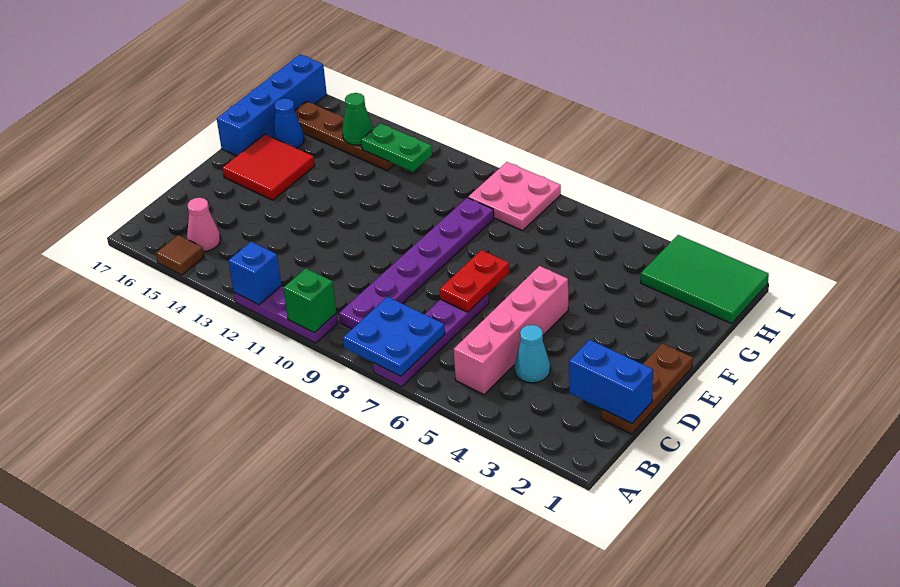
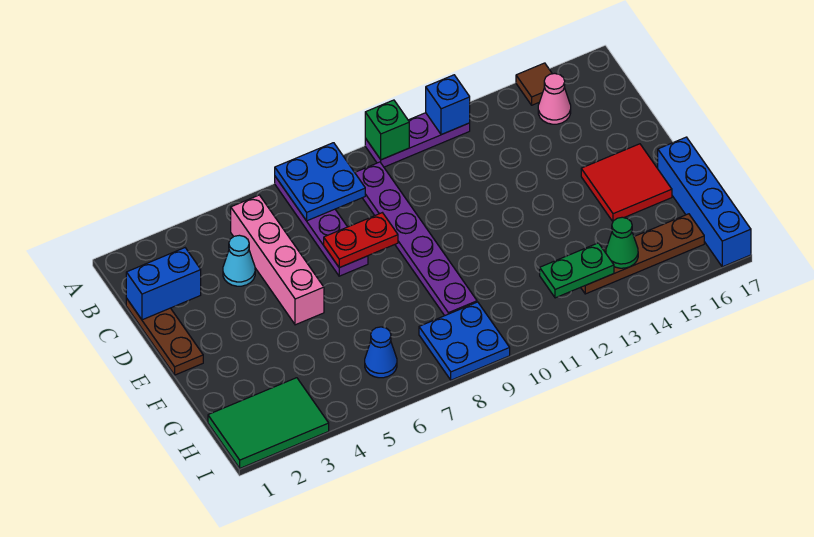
red 1x2 plate [440,250,509,312] -> red 1x2 plate turned to [324,213,398,268]
blue 1x1 cone [273,98,304,148] -> blue 1x1 cone moved to [365,327,397,378]
pink 2x2 plate [468,162,561,231] -> blue 2x2 plate [419,302,510,380]

